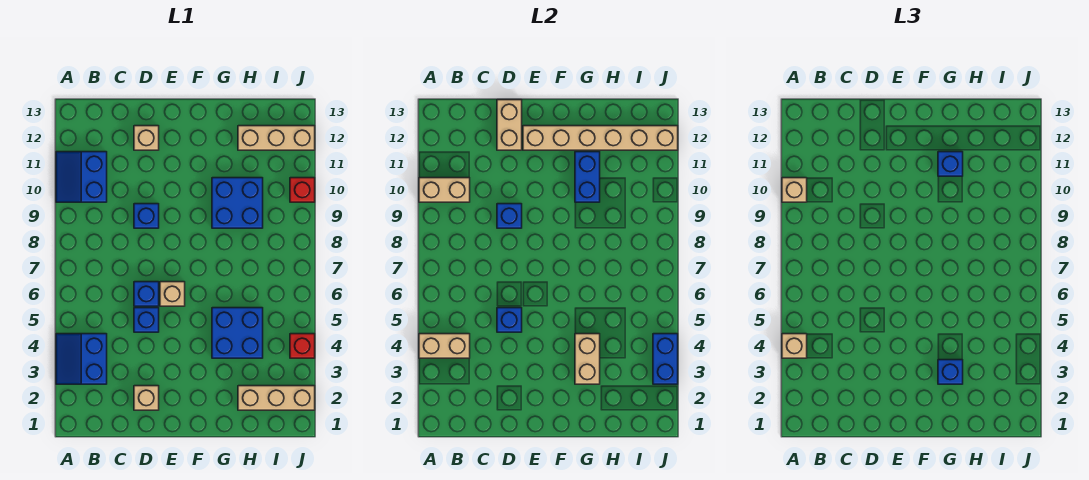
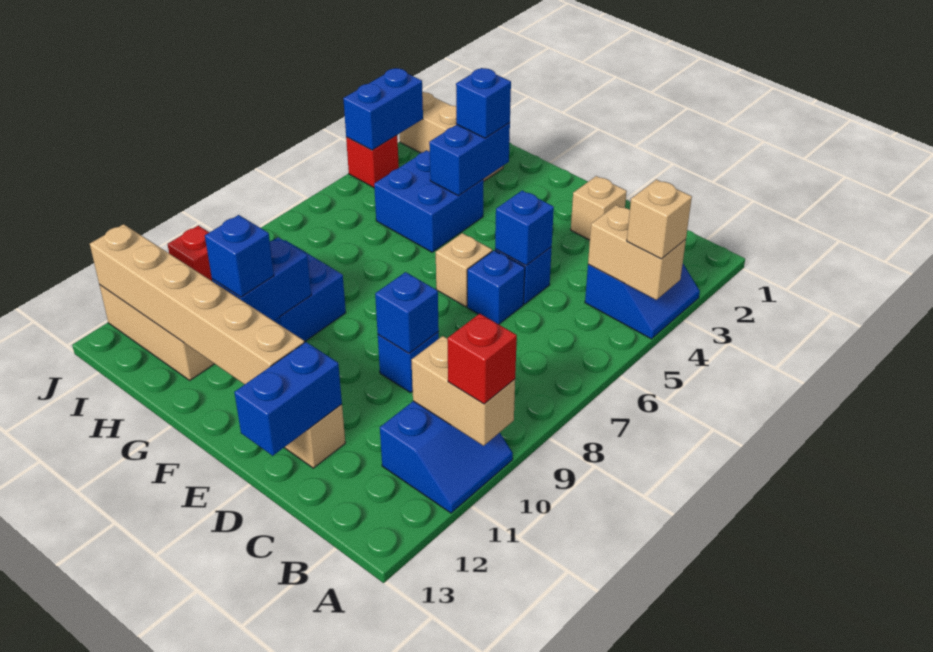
tan 1x1 brick [782,178,807,202] -> red 1x1 brick [448,314,517,404]
tan 1x2 brick [497,100,522,150] -> blue 1x2 brick [234,342,342,456]
tan 1x2 brick [575,334,600,384] -> blue 1x2 brick [429,123,510,196]

